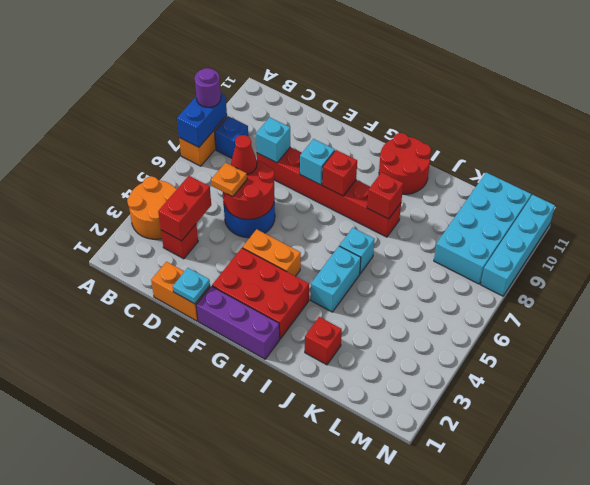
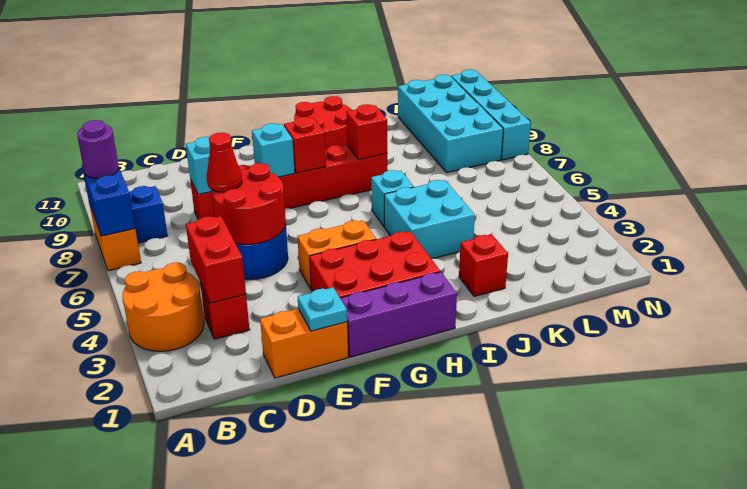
orange 1x1 plate [211,162,247,197] -> none
cyan 1x2 brick [311,246,361,312] -> cyan 2x2 brick [384,180,475,259]

